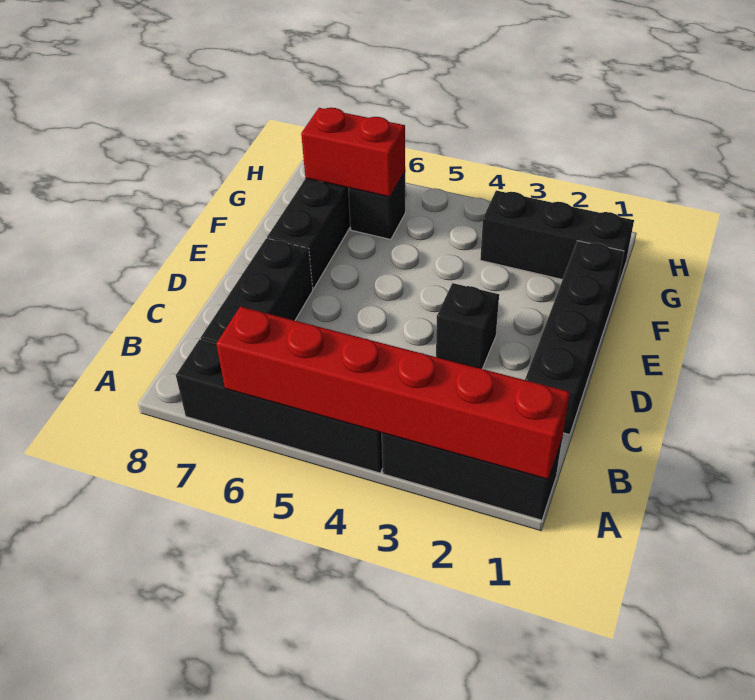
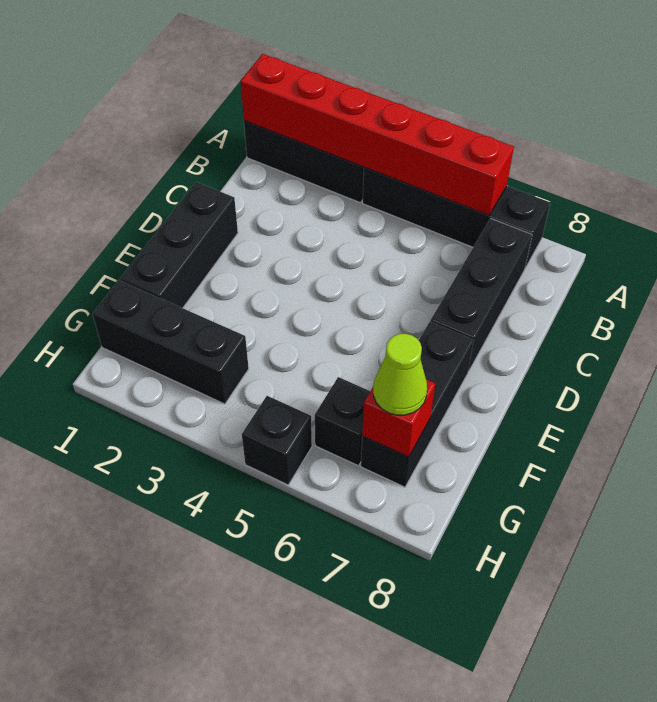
black 1x4 brick [525,241,624,435] -> black 1x3 brick [120,182,238,308]
black 1x1 brick [436,283,499,369] -> black 1x1 brick moved to [242,396,312,485]
red 1x2 brick [301,108,405,197] -> red 1x1 brick [362,379,435,457]
none -> lime 1x1 cone [373,334,427,415]

